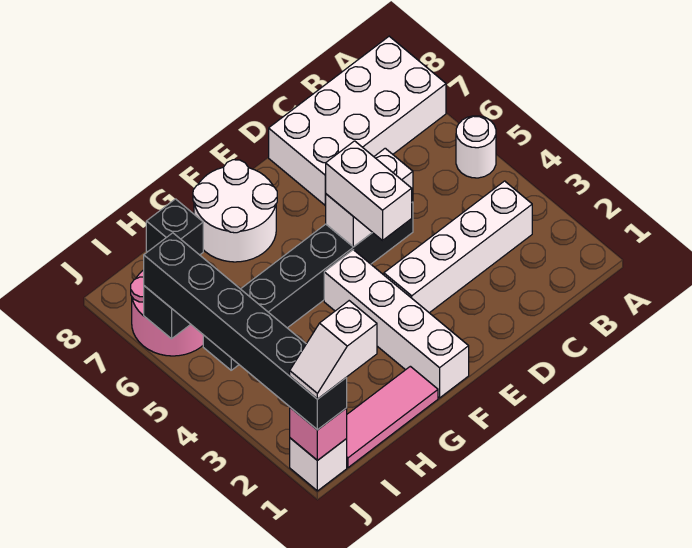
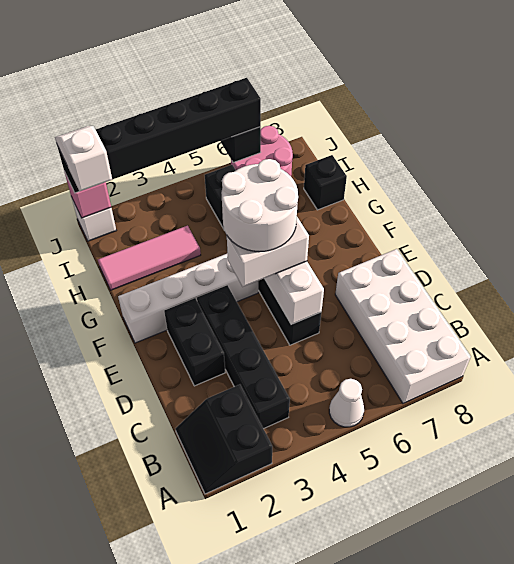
none -> black 2x2 slope [175,385,273,494]
white 1x1 round brick [456,116,496,178] -> white 1x1 cone [329,379,364,427]
white 1x4 brick [384,181,532,313] -> black 1x4 brick [197,285,290,429]
none -> black 1x2 brick [164,298,225,386]
white 2x2 round brick [193,160,277,262] -> white 2x2 round brick moved to [221,159,298,252]
pink 1x3 tile [346,366,438,468] -> pink 1x3 tile turned to [98,226,201,290]

